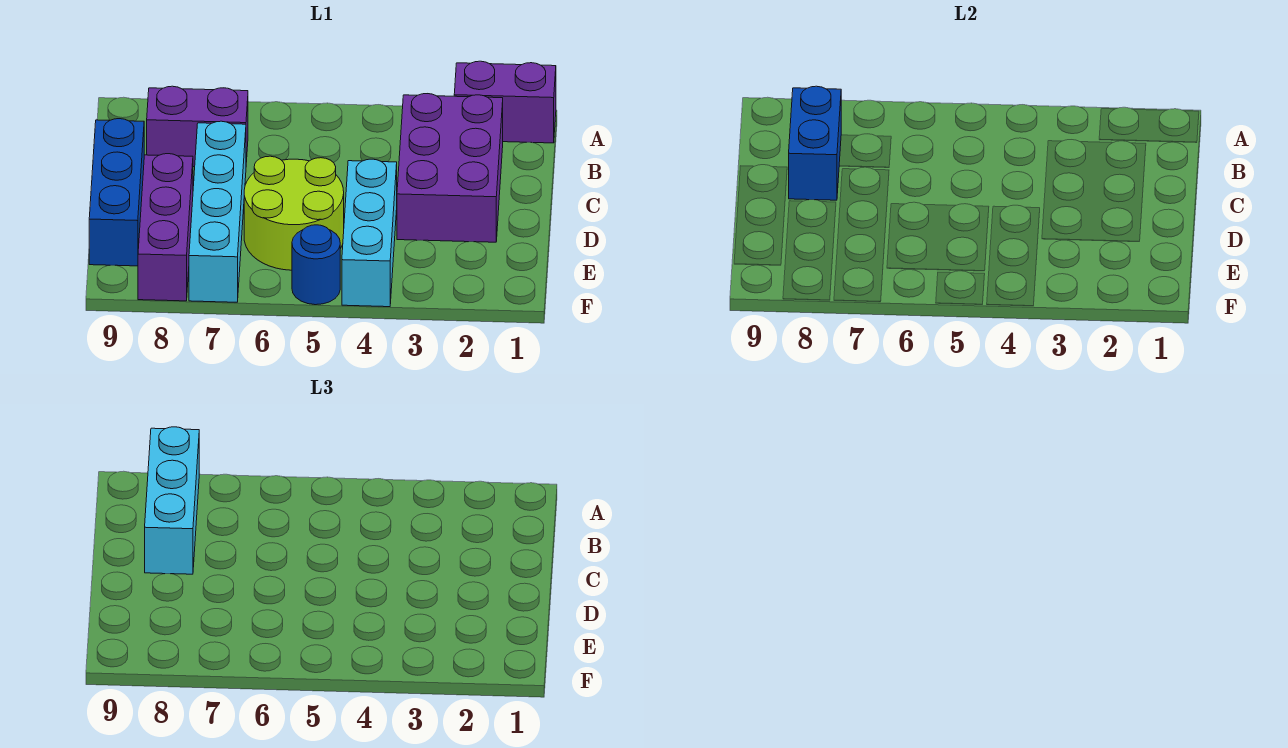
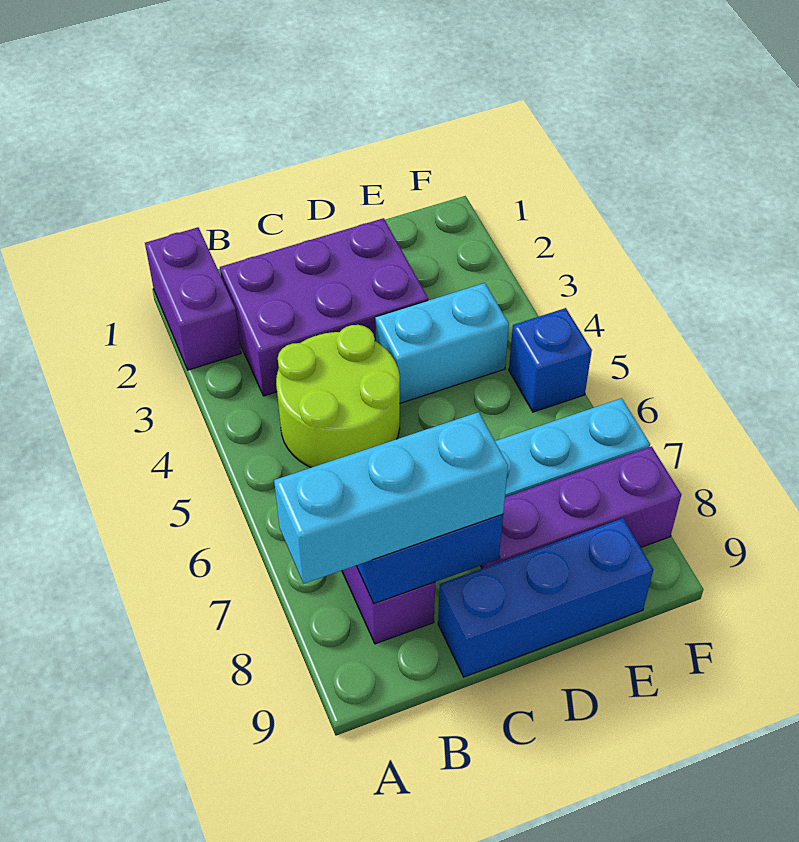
cyan 1x3 brick [342,159,397,307] -> cyan 1x2 brick [375,283,509,403]
lime 2x2 round brick [244,156,344,270] -> lime 2x2 round brick moved to [276,325,400,468]
blue 1x1 round brick [292,225,340,305] -> blue 1x1 brick [509,308,592,412]

